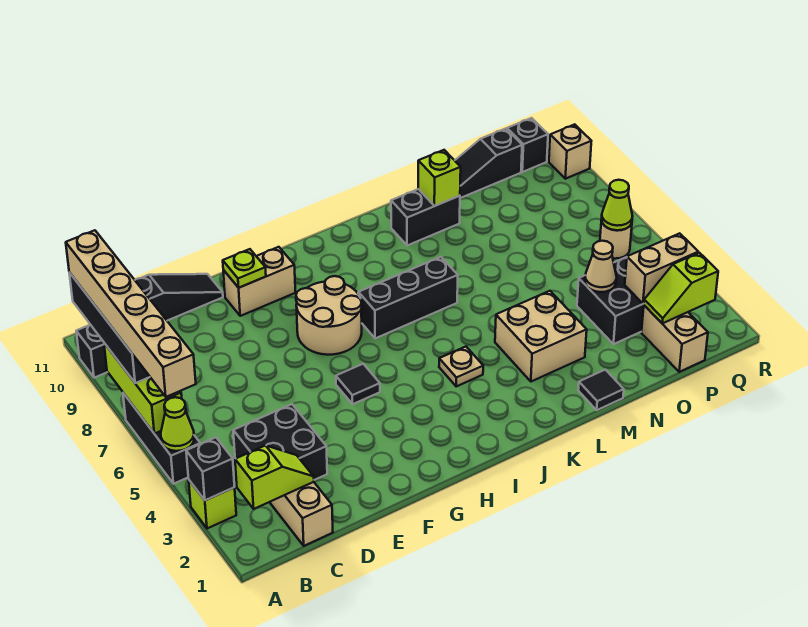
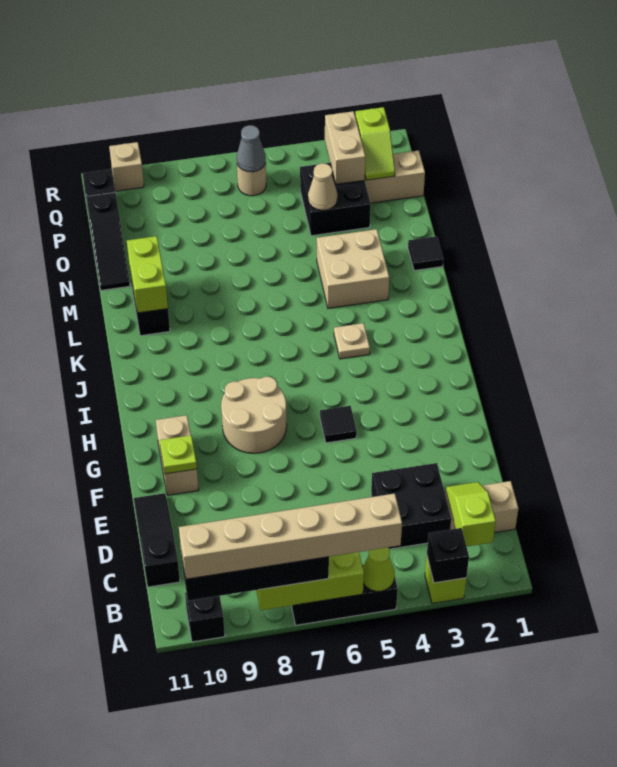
black 1x3 brick [358,257,458,338] -> none
lime 1x1 brick [418,150,461,206] -> lime 1x2 brick [127,236,168,313]
lime 1x1 cone [601,180,633,230] -> grey 1x1 cone [237,125,266,172]

